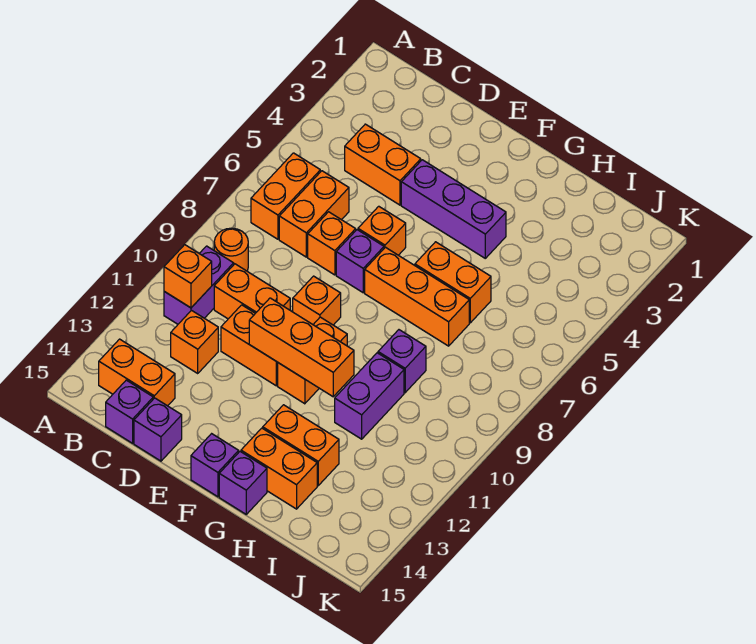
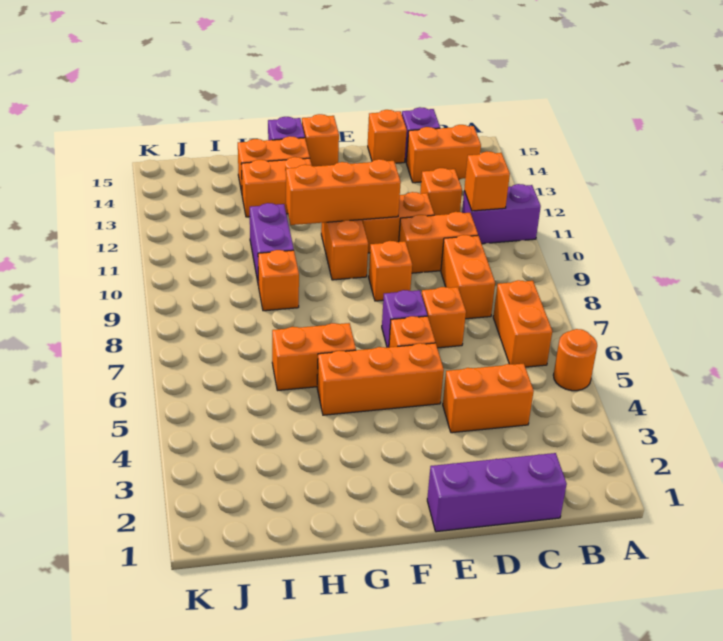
orange 1x1 round brick [214,228,248,271] -> orange 1x1 round brick moved to [553,329,597,391]
purple 1x2 brick [164,246,234,324] -> purple 1x2 brick turned to [462,184,541,244]
orange 1x2 brick [279,171,349,257] -> orange 1x2 brick moved to [441,235,495,319]
purple 1x1 brick [134,398,182,461] -> orange 1x1 brick [368,110,407,163]
purple 1x3 brick [401,160,506,258] -> purple 1x3 brick moved to [427,453,567,532]
orange 1x3 brick [365,247,469,346] -> orange 1x3 brick moved to [317,343,444,415]
purple 1x1 brick [191,434,239,497] -> orange 1x1 brick [302,114,339,166]
purple 1x1 brick [378,330,426,393] -> orange 1x1 brick [258,250,299,311]

